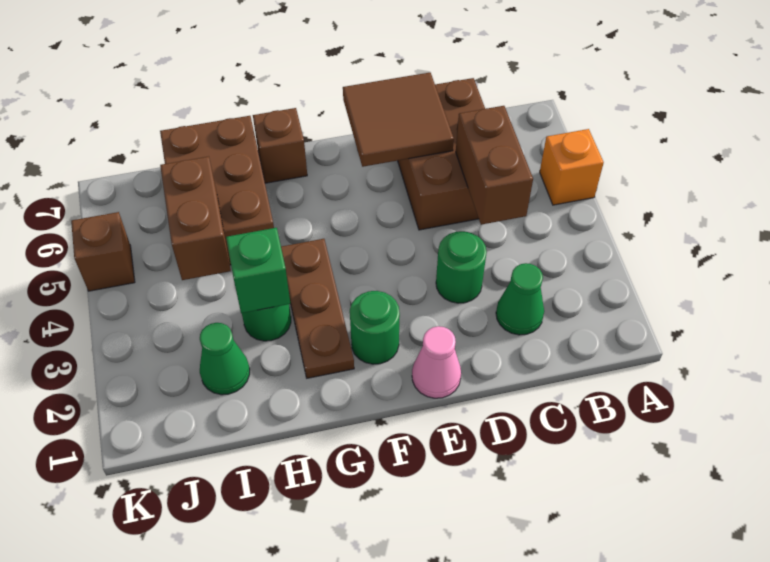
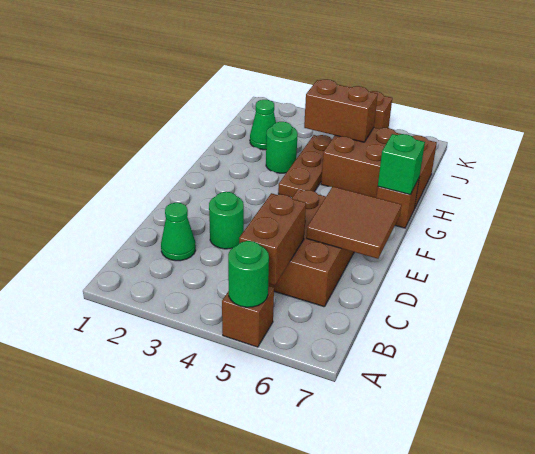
orange 1x1 brick [540,129,604,205] -> brown 1x1 brick [222,285,274,347]
brown 1x2 brick [456,106,533,225] -> brown 1x2 brick turned to [239,193,306,285]
brown 2x3 brick [398,78,485,230] -> brown 2x3 brick turned to [268,189,354,307]
pink 1x1 cone [412,326,461,398] -> none
green 1x1 round brick [350,291,400,364] -> green 1x1 round brick moved to [228,241,269,307]
brown 1x3 plate [281,239,354,378] -> brown 1x3 plate turned to [278,135,332,197]
green 1x1 brick [226,228,290,313] -> green 1x1 brick moved to [378,134,425,195]

